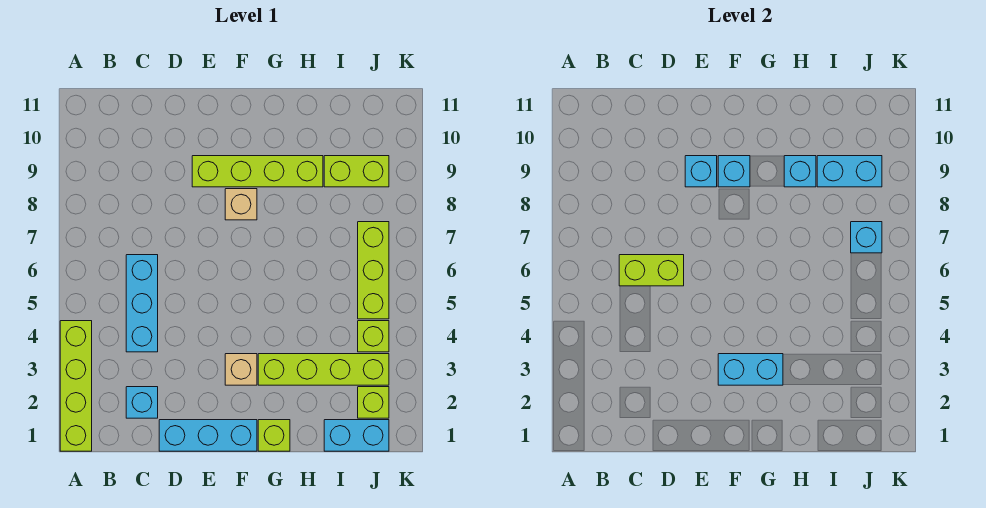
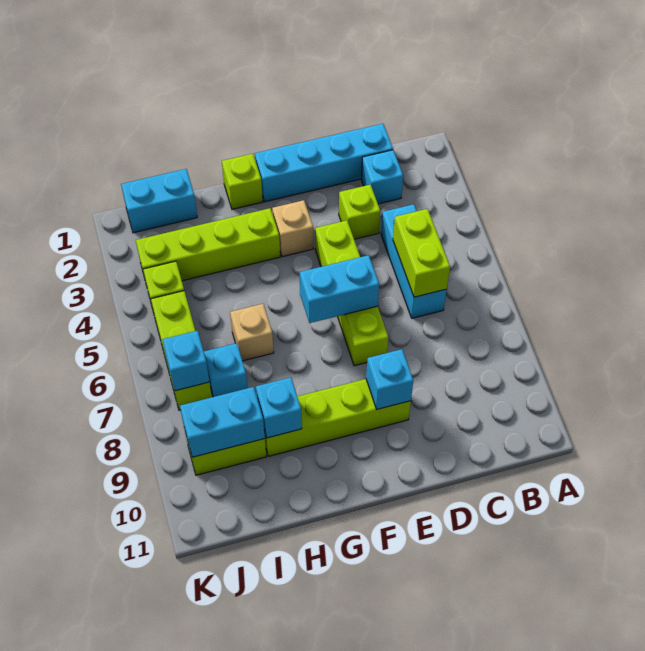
lime 1x4 brick [60,321,92,451] -> lime 1x4 brick moved to [315,220,388,366]
lime 1x2 brick [619,255,684,286] -> lime 1x2 brick turned to [393,209,450,297]
cyan 1x3 brick [159,420,257,451] -> cyan 1x4 brick [255,124,393,202]
cyan 1x2 brick [718,354,783,385] -> cyan 1x2 brick moved to [299,255,379,323]
tan 1x1 brick [225,189,257,220] -> tan 1x1 brick moved to [230,304,274,361]
cyan 1x1 brick [718,156,750,187] -> cyan 1x1 brick moved to [204,343,247,397]
lime 1x1 brick [358,387,389,418] -> lime 1x1 brick moved to [339,185,380,239]

